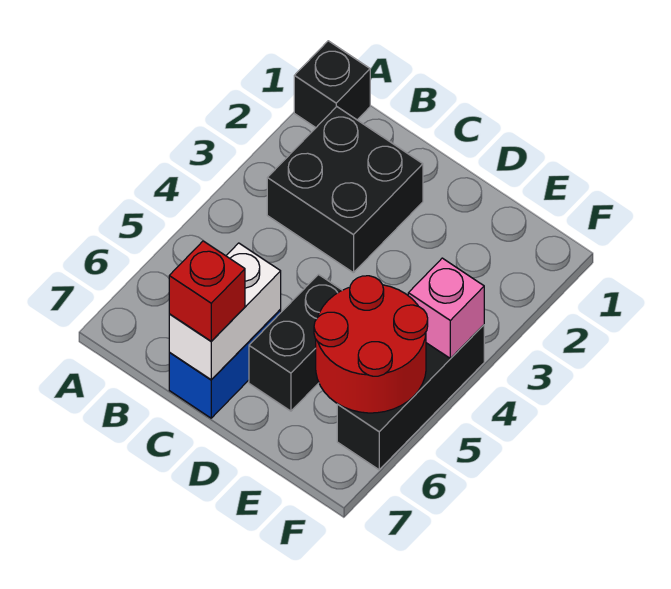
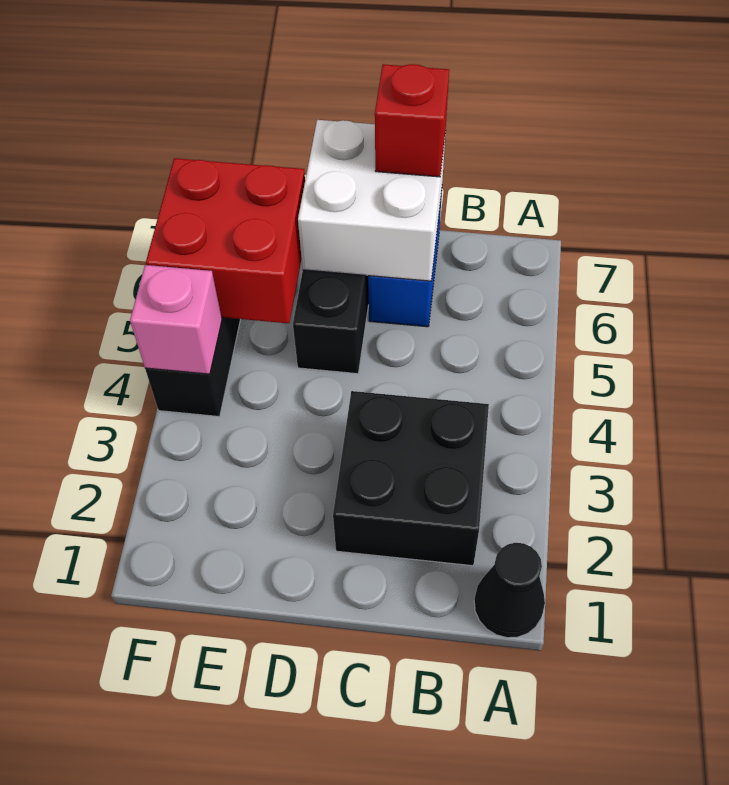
black 1x1 brick [294,41,370,128] -> black 1x1 cone [474,543,545,638]
white 1x2 brick [169,243,281,380] -> white 2x2 brick [298,120,446,281]
red 2x2 round brick [314,276,428,413] -> red 2x2 brick [146,158,305,323]

